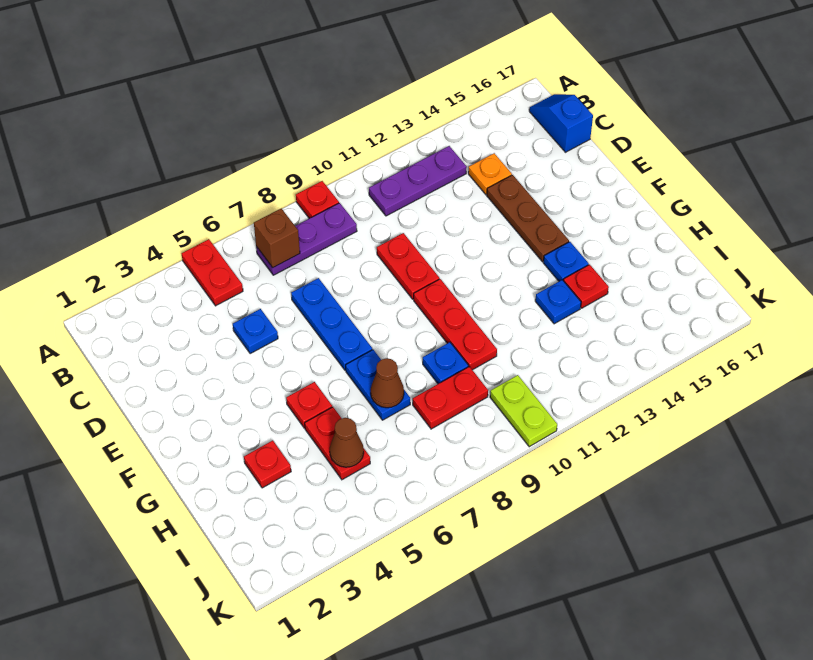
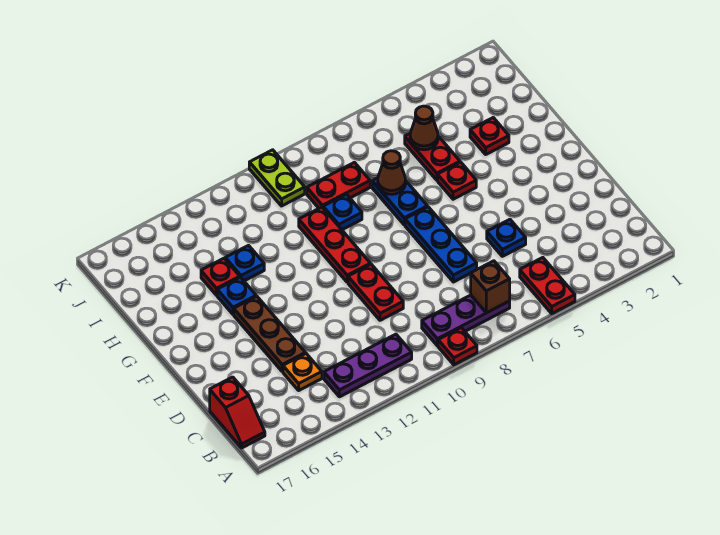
blue 1x2 slope [529,94,593,152] -> red 1x2 slope [210,377,265,448]

